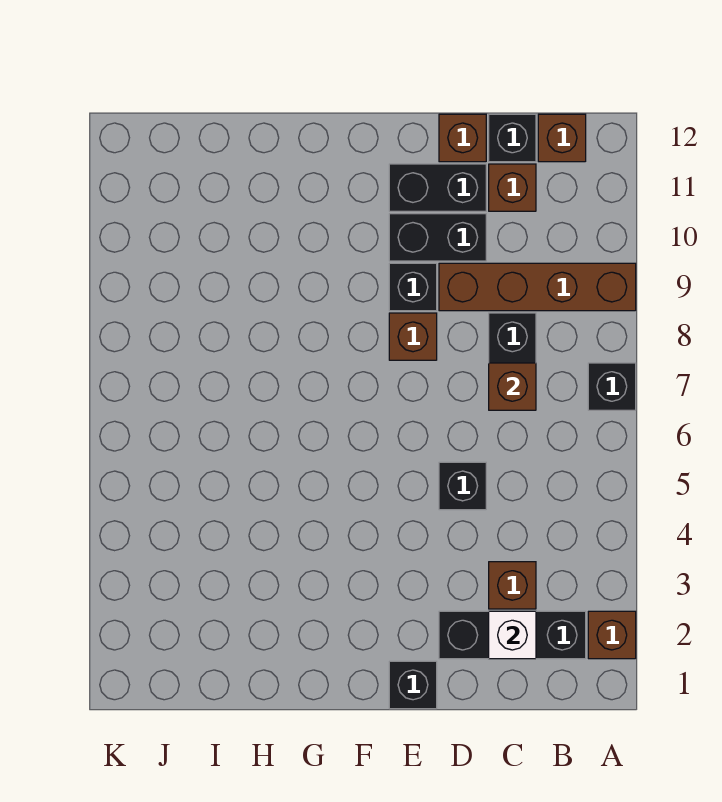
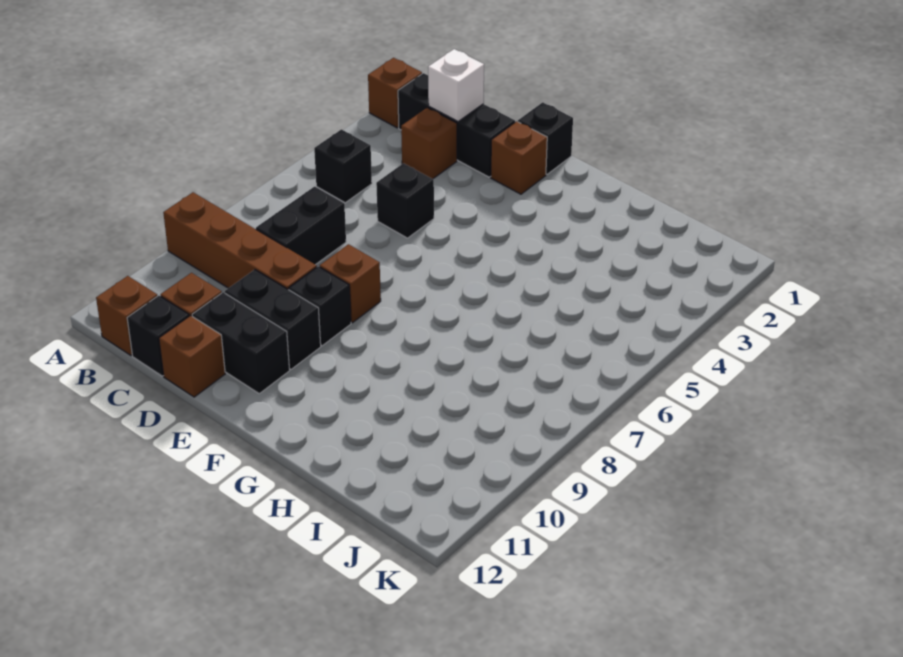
black 1x1 brick [588,363,636,410] -> black 1x1 brick moved to [314,129,372,203]
brown 1x1 brick [489,363,536,410] -> brown 1x1 brick moved to [491,121,547,194]

